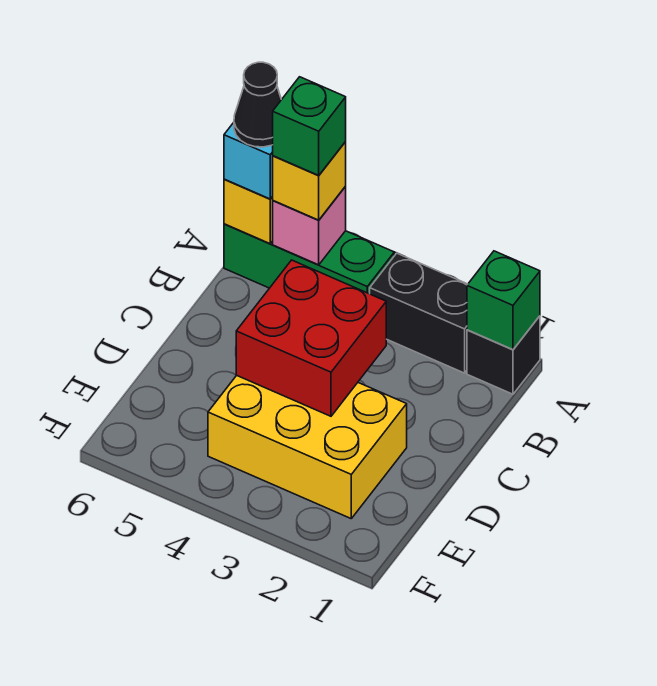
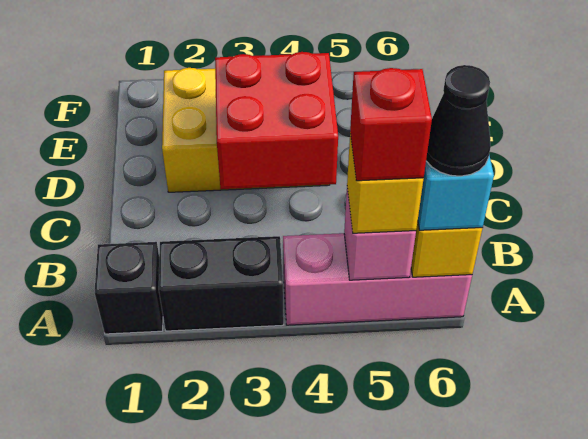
green 1x1 brick [467,251,540,350] -> none
green 1x3 brick [224,224,394,294] -> pink 1x3 brick [283,233,472,325]
green 1x1 brick [273,77,346,176] -> red 1x1 brick [350,68,432,181]

